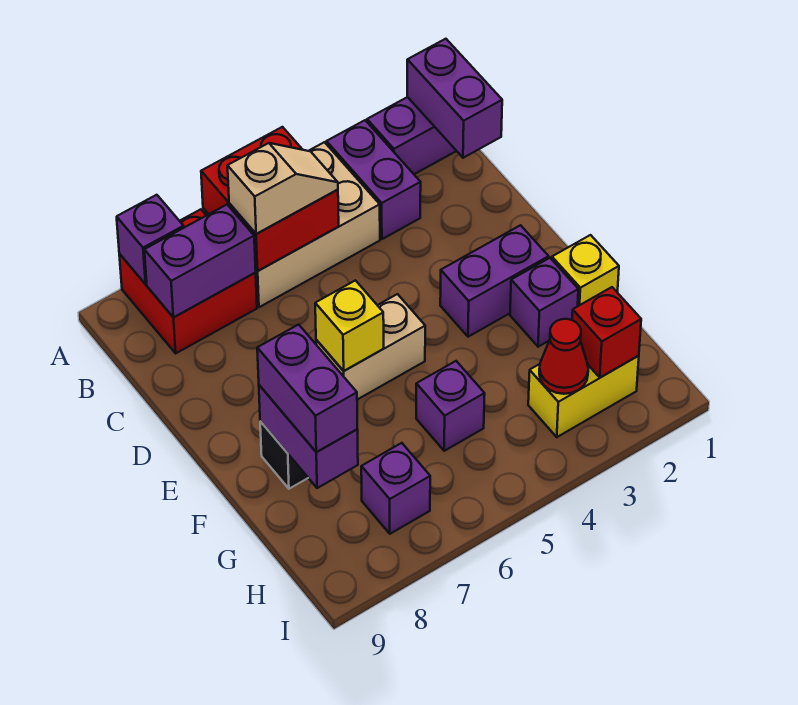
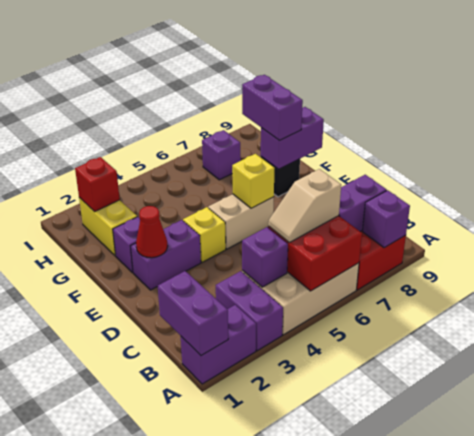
yellow 1x1 brick [552,235,619,306] -> yellow 1x1 brick moved to [183,207,226,262]
purple 1x2 brick [259,385,358,488] -> purple 1x2 brick turned to [261,107,324,169]
purple 1x1 brick [416,361,485,451] -> purple 1x1 brick moved to [242,227,288,287]
yellow 1x2 brick [528,356,639,437] -> yellow 1x2 brick turned to [79,198,137,256]
red 1x1 cone [539,319,588,394] -> red 1x1 cone moved to [136,206,168,258]

